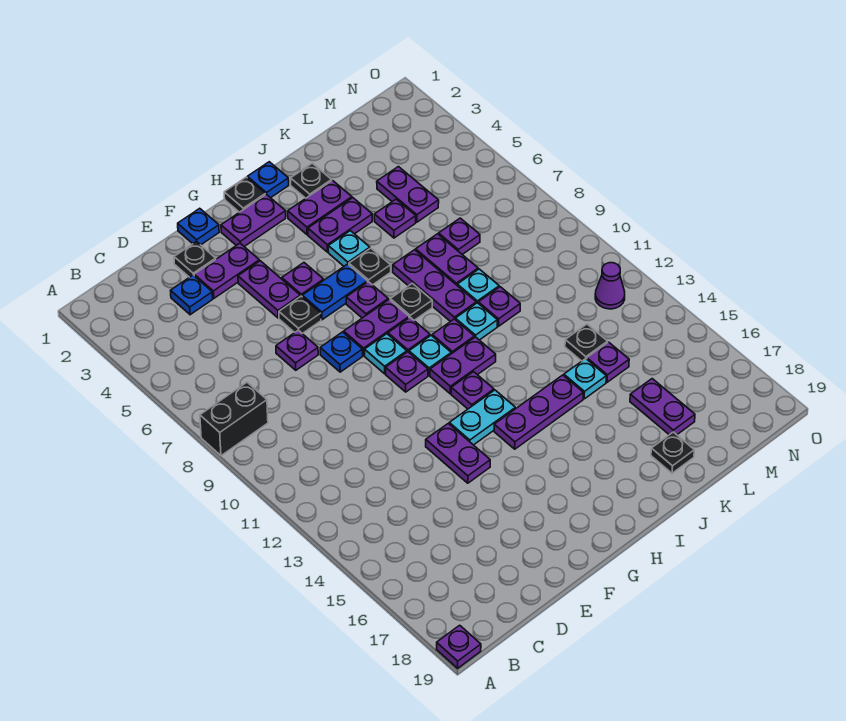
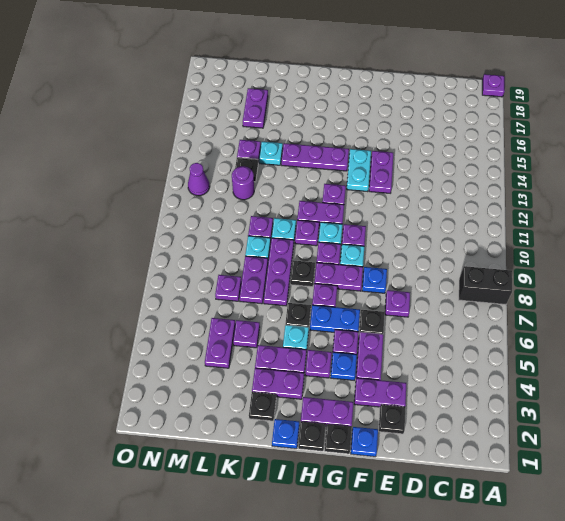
blue 1x1 plate [171,275,213,315] -> blue 1x1 plate moved to [331,352,357,380]
cyan 1x2 plate [449,390,515,445] -> cyan 1x2 plate turned to [347,149,371,192]
none -> purple 1x1 plate [305,350,332,378]
black 1x1 plate [651,432,694,473] -> black 1x1 plate moved to [324,424,352,454]
none -> purple 1x1 round brick [232,166,254,200]

